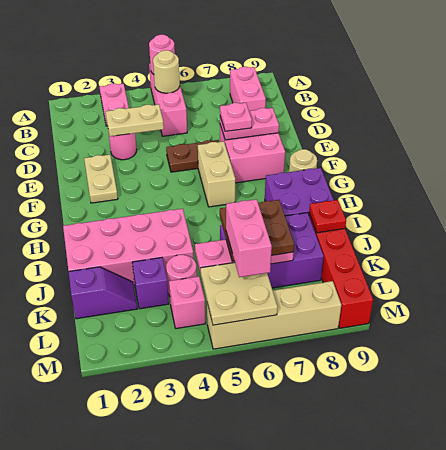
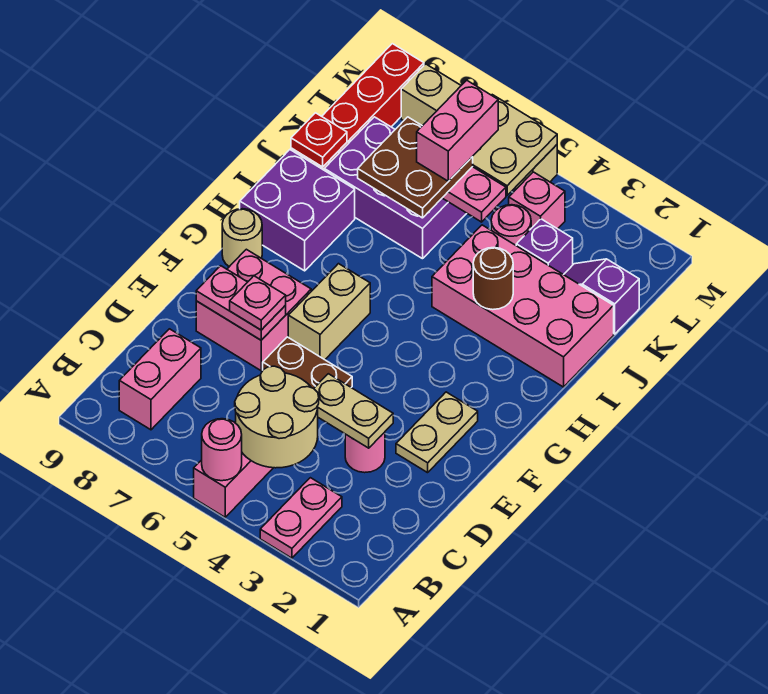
tan 1x1 round brick [153,50,180,93] -> tan 2x2 round brick [235,366,319,468]
none -> brown 1x1 round brick [473,248,513,310]

